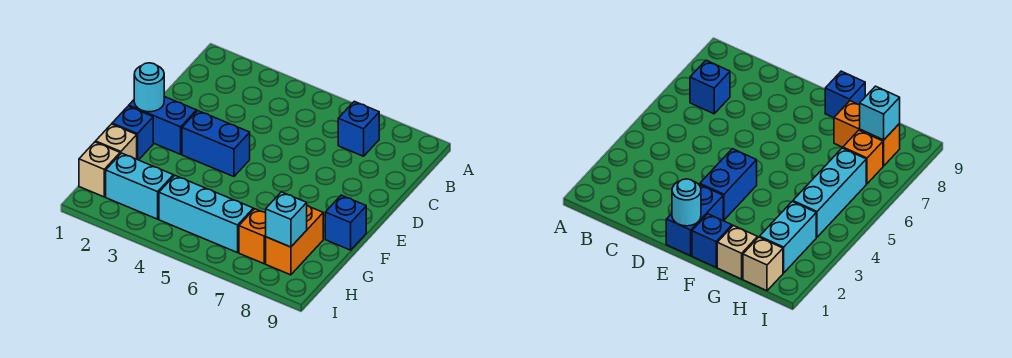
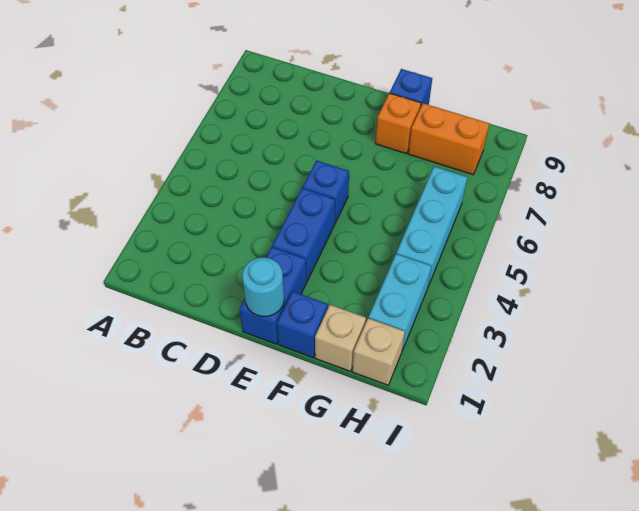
blue 1x1 brick [338,101,379,156] -> blue 1x1 brick moved to [303,160,349,223]
orange 1x1 brick [239,209,266,264] -> orange 1x1 brick moved to [376,93,421,154]
cyan 1x1 brick [266,192,307,247] -> none

